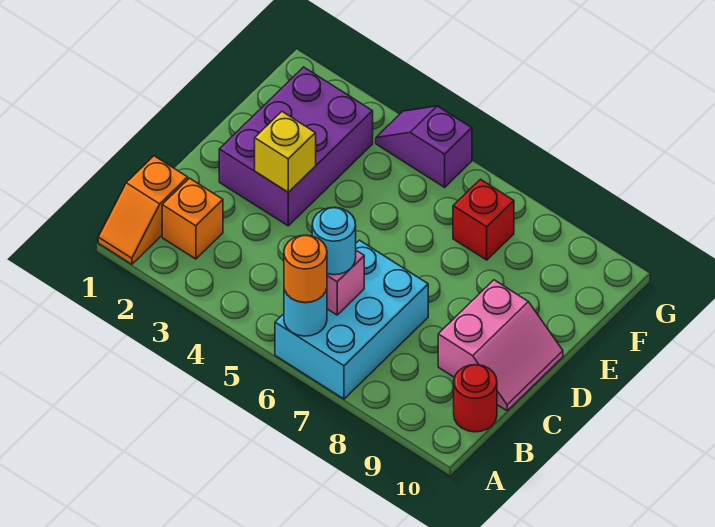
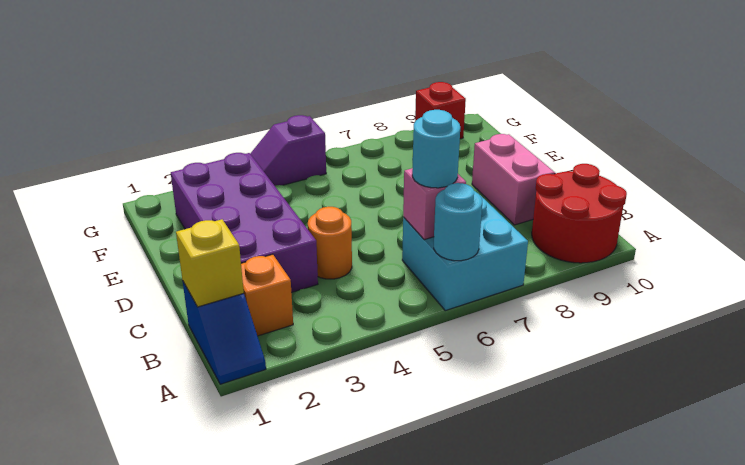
orange 1x2 slope [98,156,188,264] -> blue 1x2 slope [183,282,266,384]
cyan 2x3 brick [275,240,428,399] -> cyan 2x2 brick [402,195,528,311]
orange 1x1 round brick [284,235,327,303] -> orange 1x1 round brick moved to [308,207,352,279]
red 1x1 round brick [454,365,497,432] -> red 2x2 round brick [532,164,627,263]
purple 2x3 brick [219,67,373,226] -> purple 2x4 brick [171,153,318,292]
yellow 1x1 brick [255,112,316,192] -> yellow 1x1 brick moved to [176,219,244,307]
red 1x1 brick [453,179,514,260] -> red 1x1 brick moved to [415,82,466,139]

